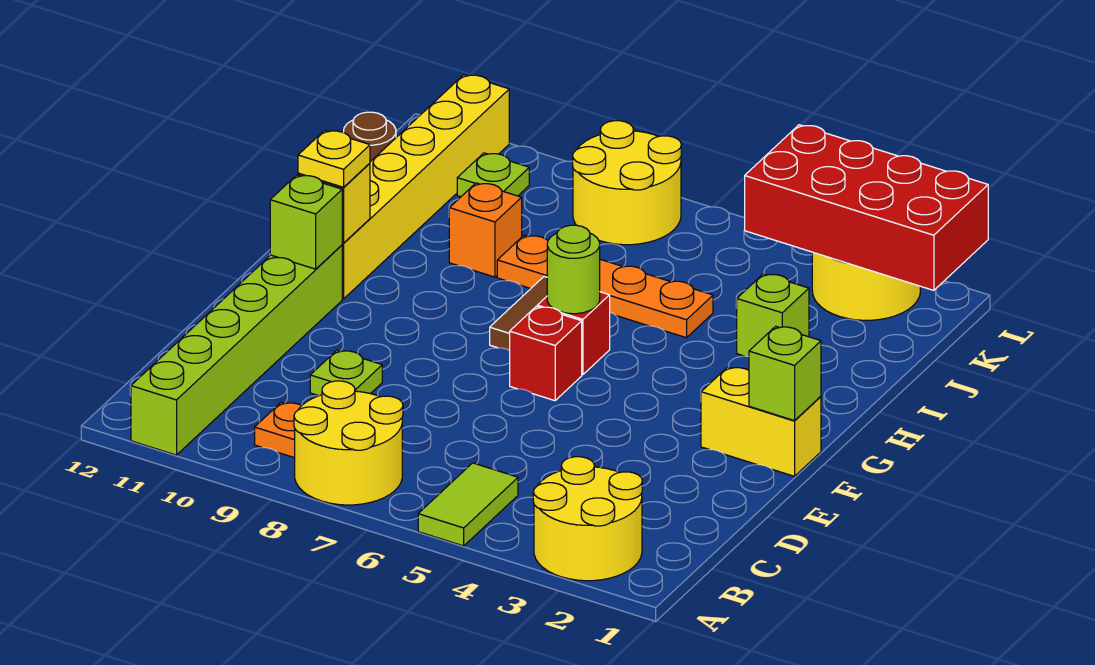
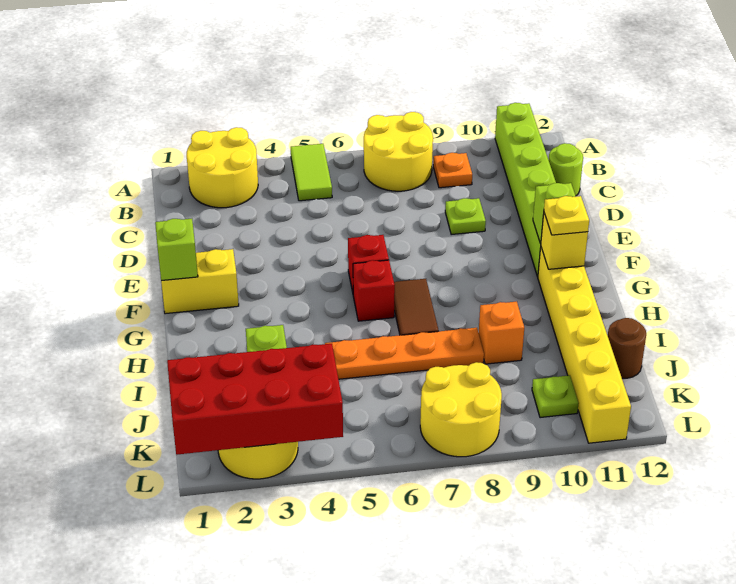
lime 1x1 round brick [547,225,600,314] -> lime 1x1 round brick moved to [549,143,583,196]

